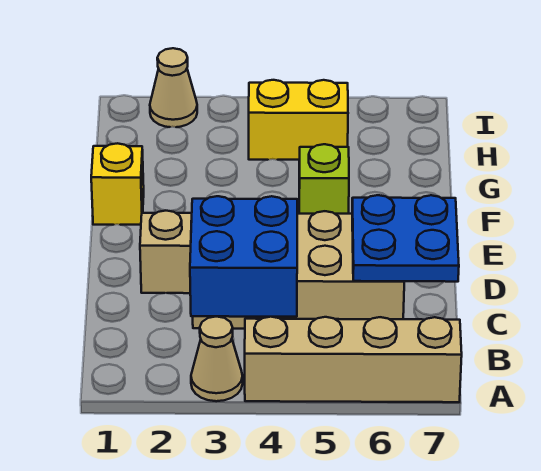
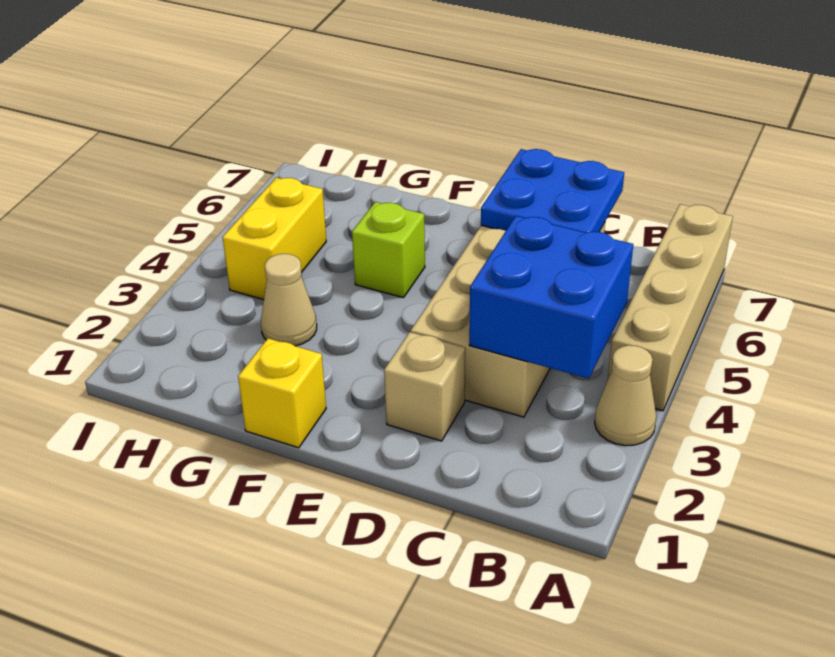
tan 1x1 cone [150,48,197,127] -> tan 1x1 cone moved to [261,254,317,346]

